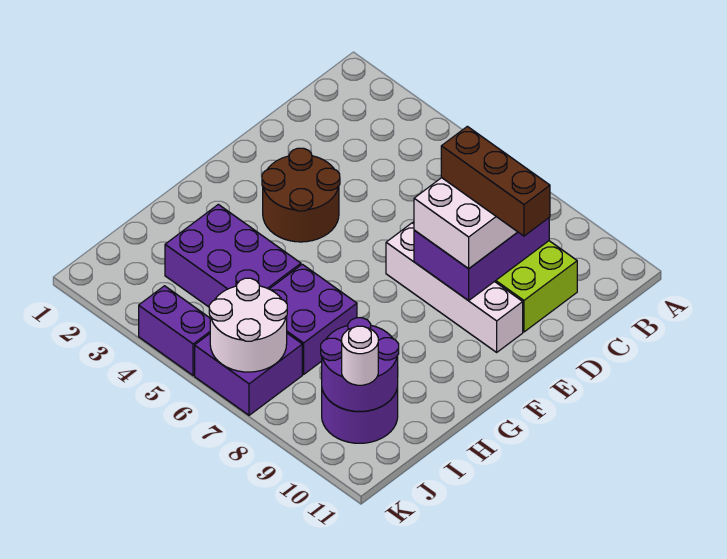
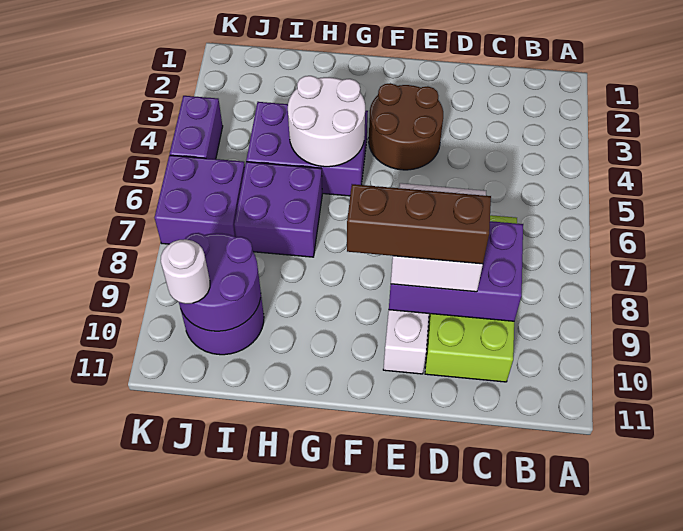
brown 1x3 brick [441,126,550,236] -> brown 1x3 brick turned to [347,184,491,264]
purple 2x3 brick [165,204,301,307] -> purple 2x3 brick turned to [246,102,368,196]
white 2x2 round brick [209,278,287,372] -> white 2x2 round brick moved to [288,76,365,167]

